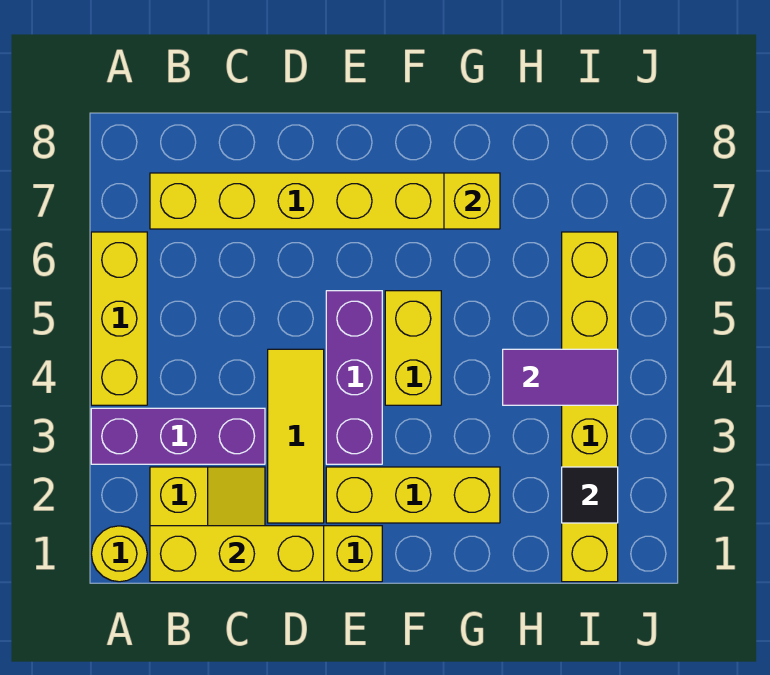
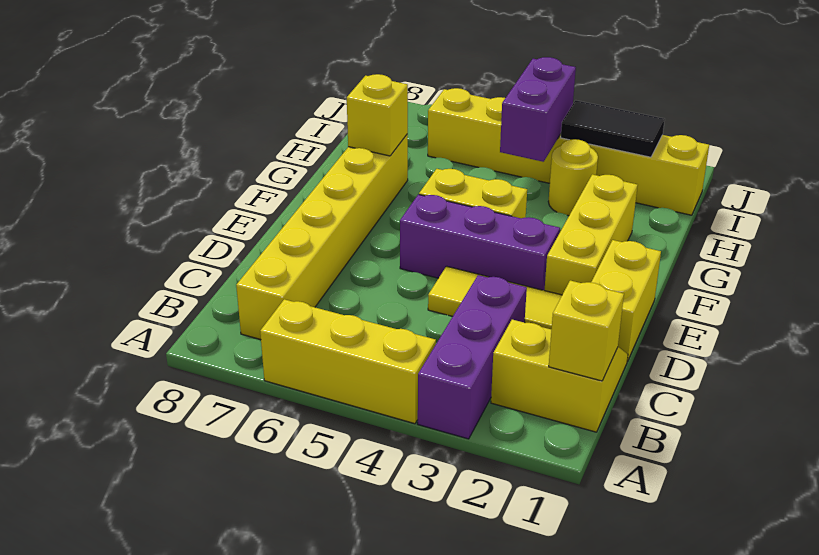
yellow 1x1 round brick [91,526,147,582] -> yellow 1x1 round brick moved to [548,139,598,216]
yellow 1x3 brick [150,526,324,582] -> yellow 1x1 brick [549,280,624,381]
purple 1x2 tile [503,349,618,405] -> purple 1x2 brick [500,57,576,162]
black 1x1 tile [562,467,618,523] -> black 1x2 tile [561,100,665,157]

